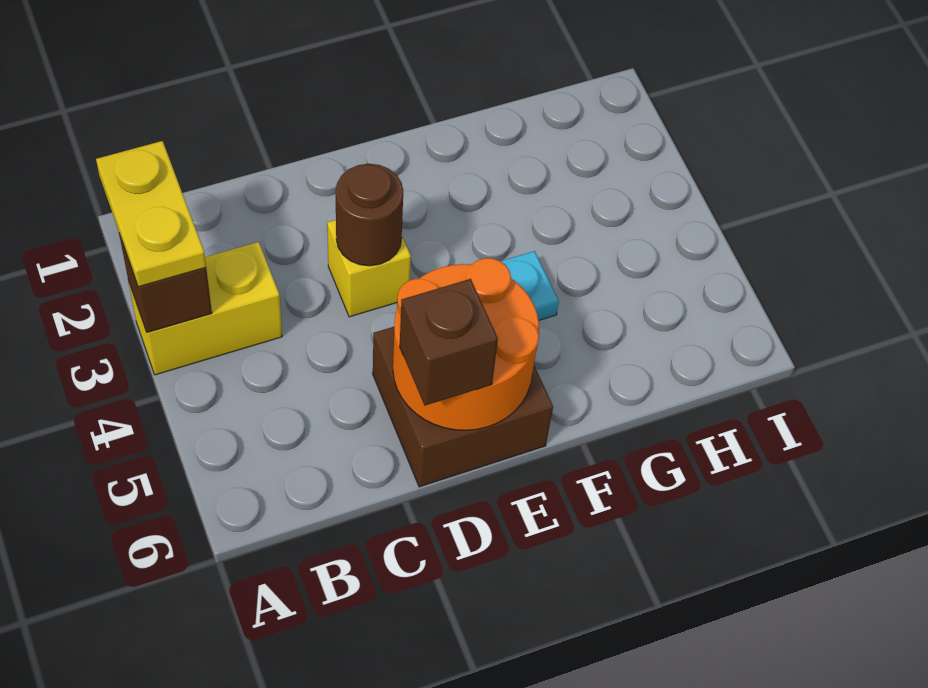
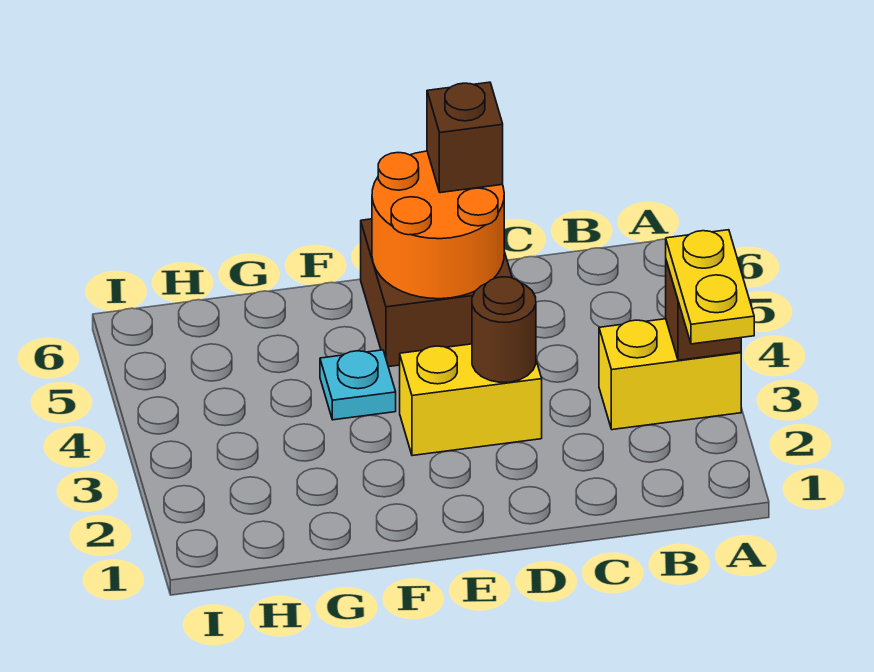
yellow 1x1 brick [327,220,411,317] -> yellow 1x2 brick [400,344,542,456]

